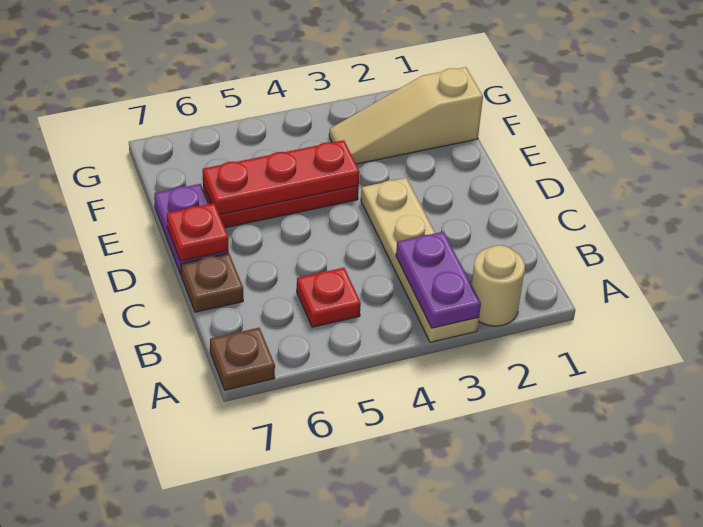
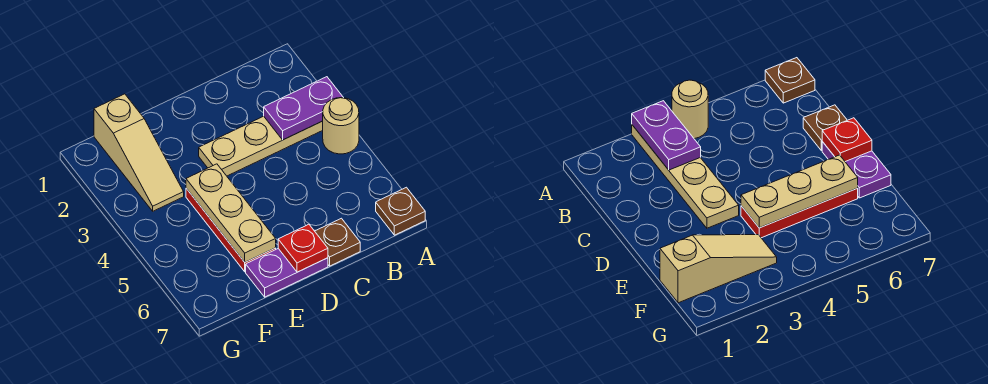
tan 1x1 round brick [472,245,525,326] -> tan 1x1 round brick moved to [323,98,359,154]
red 1x1 plate [297,268,361,327] -> none
red 1x3 plate [203,140,360,215] -> tan 1x3 plate [186,164,276,262]

